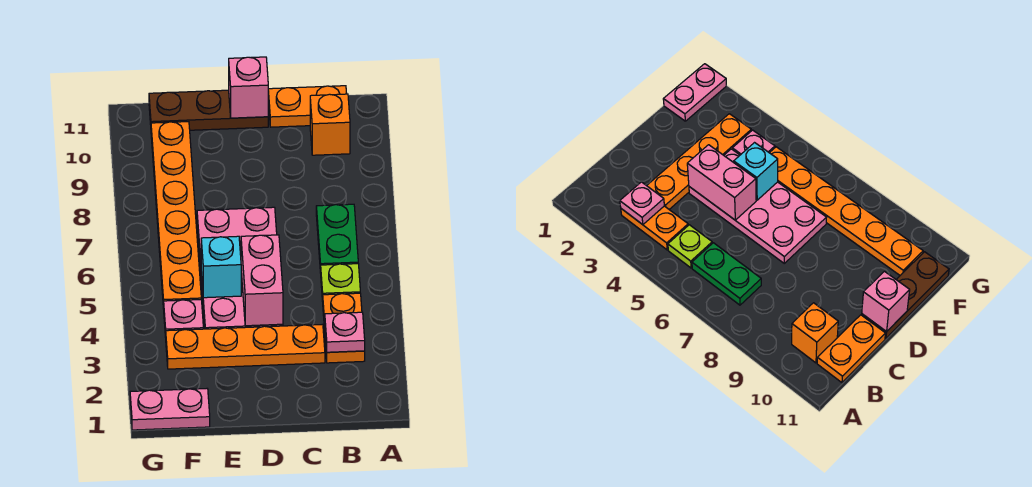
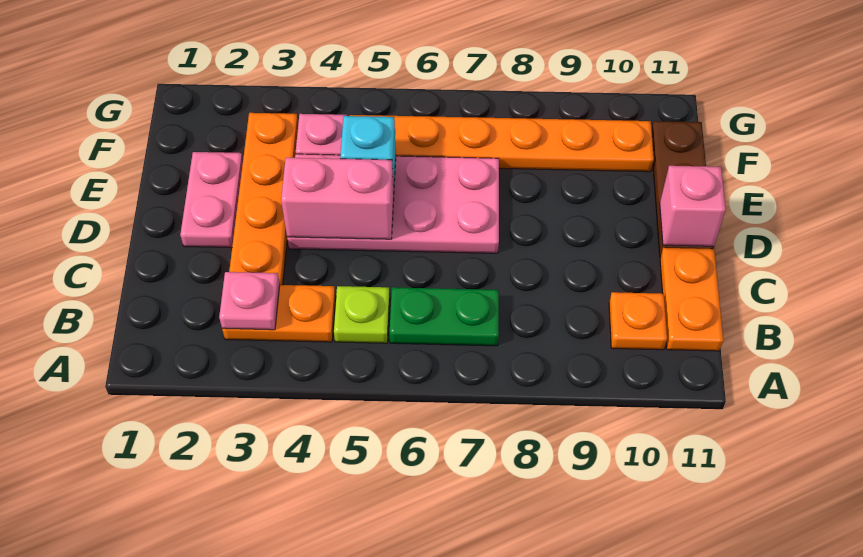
orange 1x1 brick [310,94,350,155] -> orange 1x1 plate [609,292,667,350]
pink 1x2 plate [130,389,210,430] -> pink 1x2 plate moved to [180,152,243,248]

